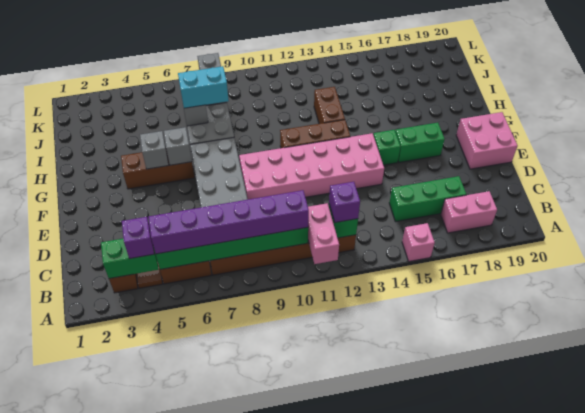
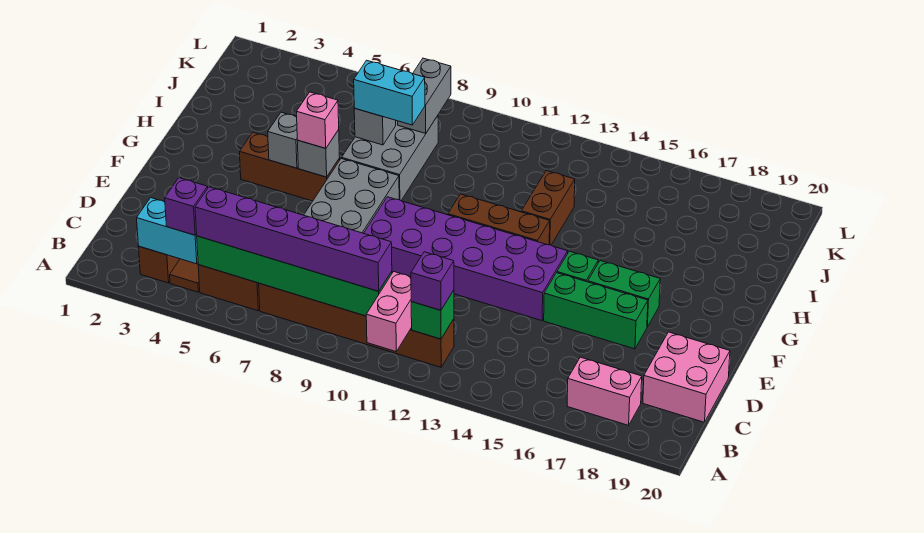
pink 1x1 brick [402,223,435,261] -> pink 1x1 brick moved to [296,92,339,149]
green 1x2 brick [101,239,158,279] -> cyan 1x2 brick [137,198,198,264]
green 1x3 brick [389,176,466,222] -> green 1x3 brick moved to [544,273,648,349]
pink 2x6 brick [239,133,384,199] -> purple 2x6 brick [364,197,568,321]
pink 2x2 brick [456,112,517,169] -> pink 2x2 brick moved to [643,332,730,422]

